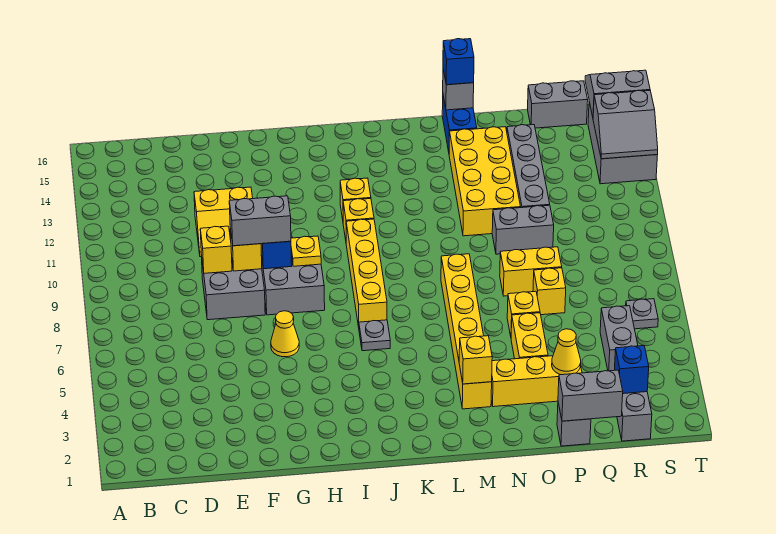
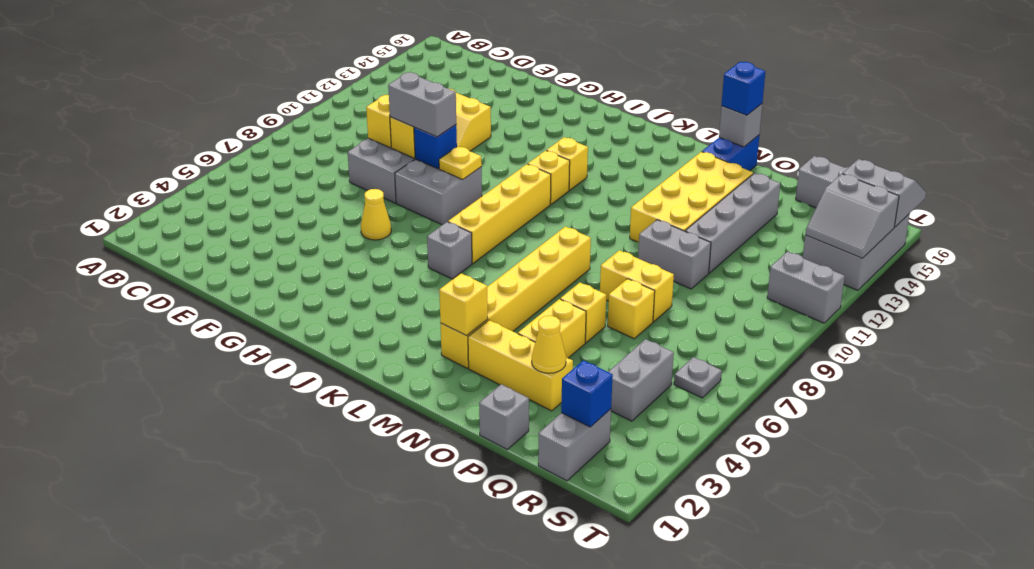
grey 1x1 plate [359,320,390,351] -> grey 1x1 brick [427,222,472,279]
grey 1x2 brick [558,370,623,421] -> grey 1x2 brick moved to [767,252,845,323]

